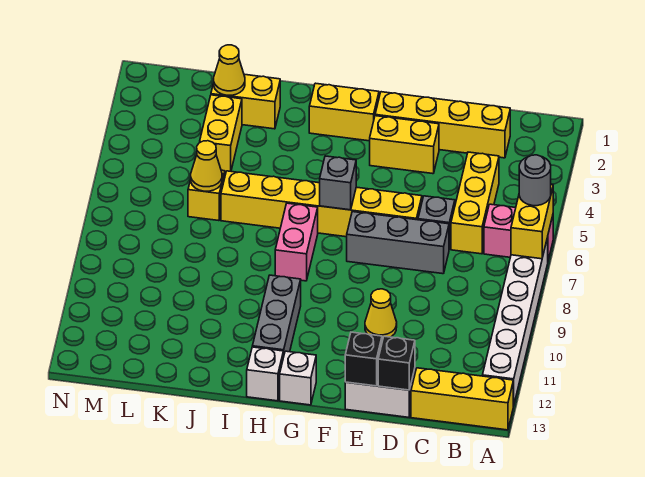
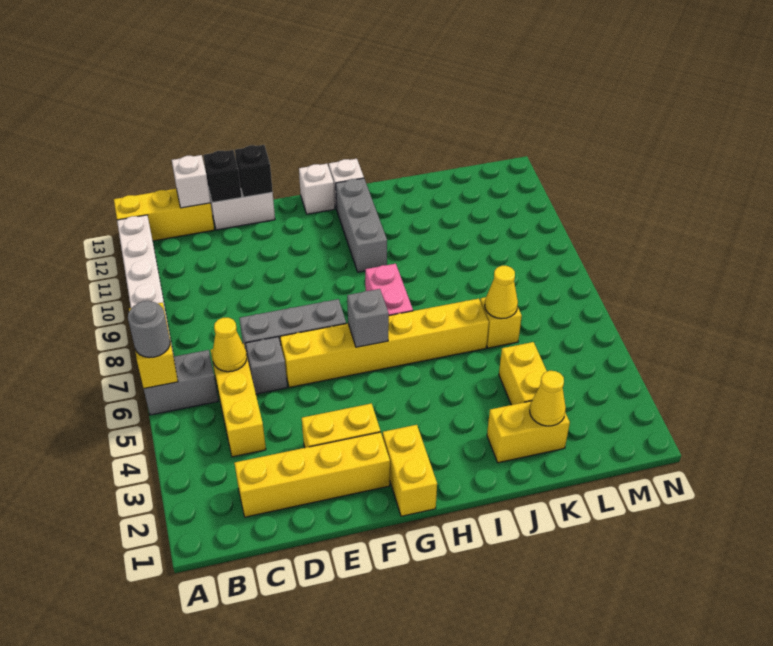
pink 1x2 brick [484,204,553,260] -> grey 1x2 brick [144,350,218,415]
none -> white 1x1 brick [172,155,210,208]
yellow 1x1 cone [365,289,397,340] -> yellow 1x1 cone moved to [212,318,247,372]
yellow 1x2 brick [309,83,379,141] -> yellow 1x2 brick turned to [383,425,437,516]

